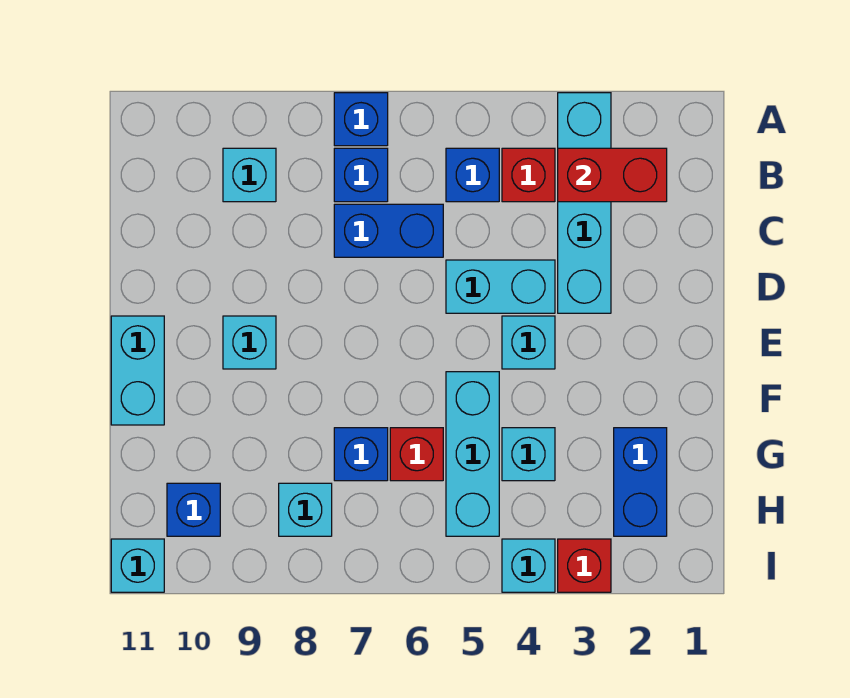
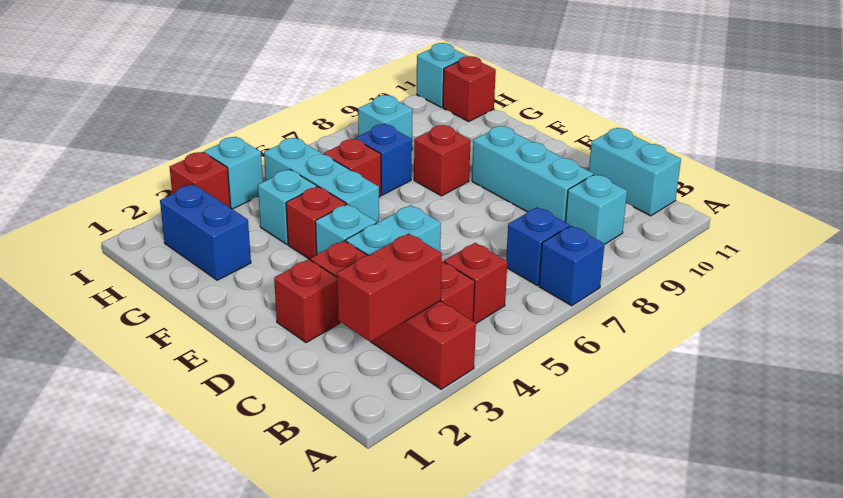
cyan 1x4 brick [558,93,611,313] -> red 1x4 brick [311,241,476,389]
blue 1x1 brick [446,148,499,202] -> red 1x1 brick [444,243,507,323]
blue 1x2 brick [334,204,443,257] -> none
none -> red 1x1 brick [274,259,340,343]
cyan 1x1 brick [223,316,276,369] -> cyan 1x3 brick [472,126,594,222]
cyan 1x2 brick [111,316,164,425] -> cyan 1x2 brick moved to [589,128,681,216]
none -> red 1x1 brick [286,187,346,260]
none -> red 1x1 brick [414,125,471,196]
blue 1x1 brick [167,483,220,536] -> none
none -> red 1x1 brick [443,56,496,121]

